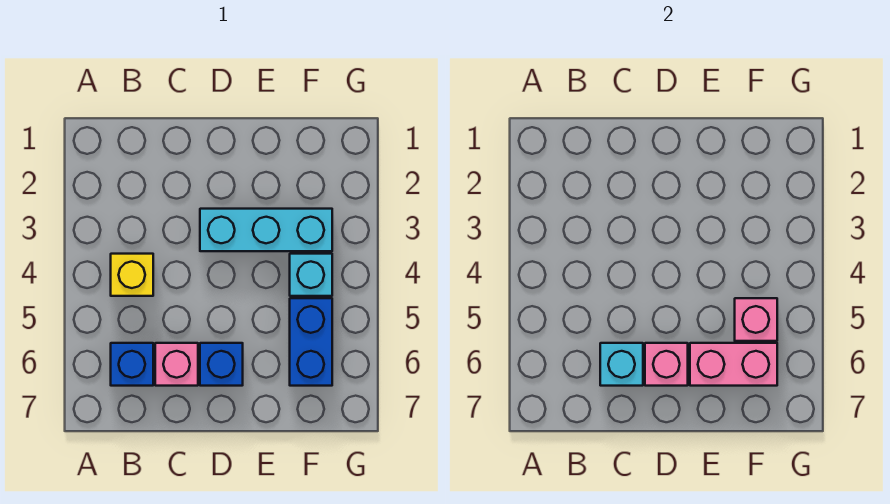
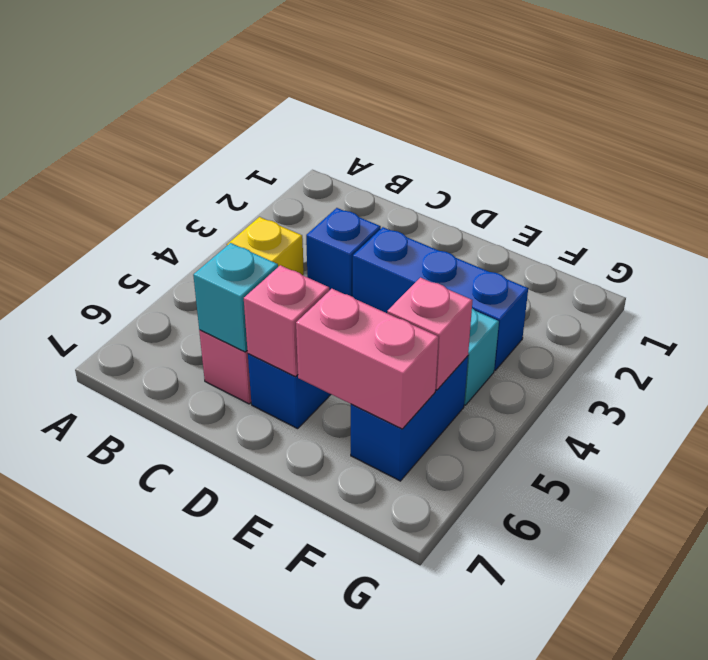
blue 1x1 brick [111,343,153,386] -> blue 1x1 brick moved to [306,208,381,297]
cyan 1x3 brick [200,209,332,251] -> blue 1x3 brick [353,227,528,370]

